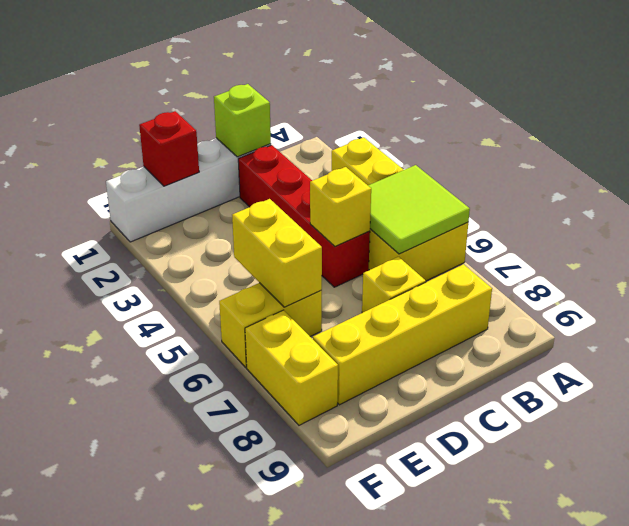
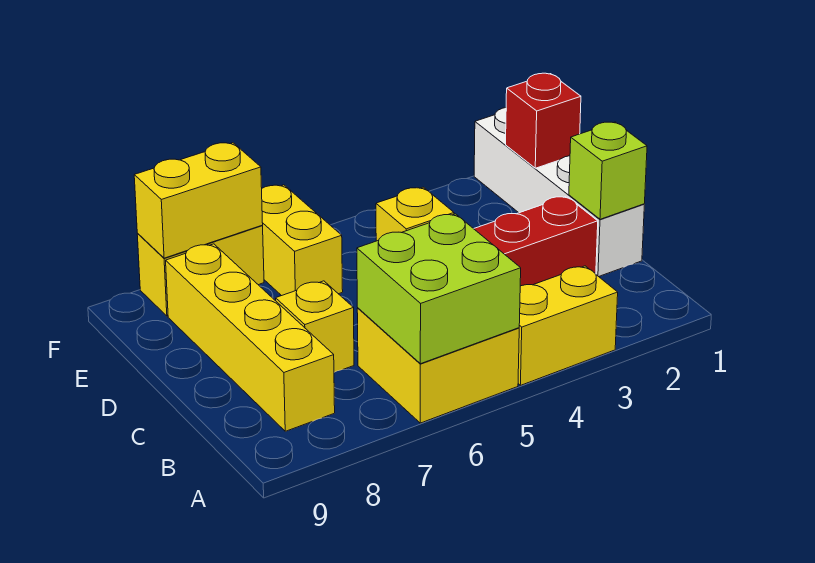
lime 2x2 tile [368,165,470,254] -> lime 2x2 brick [357,214,521,364]
yellow 1x2 brick [232,199,322,307] -> yellow 1x2 brick moved to [134,143,263,258]

